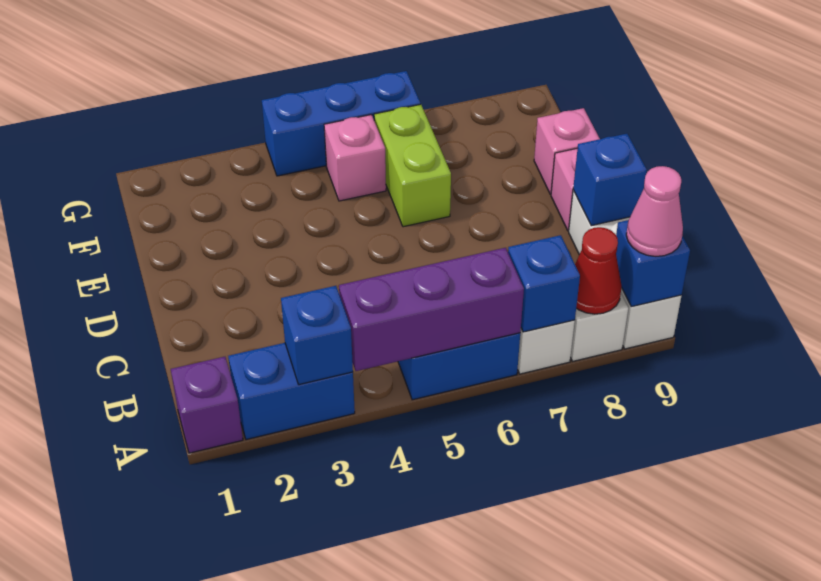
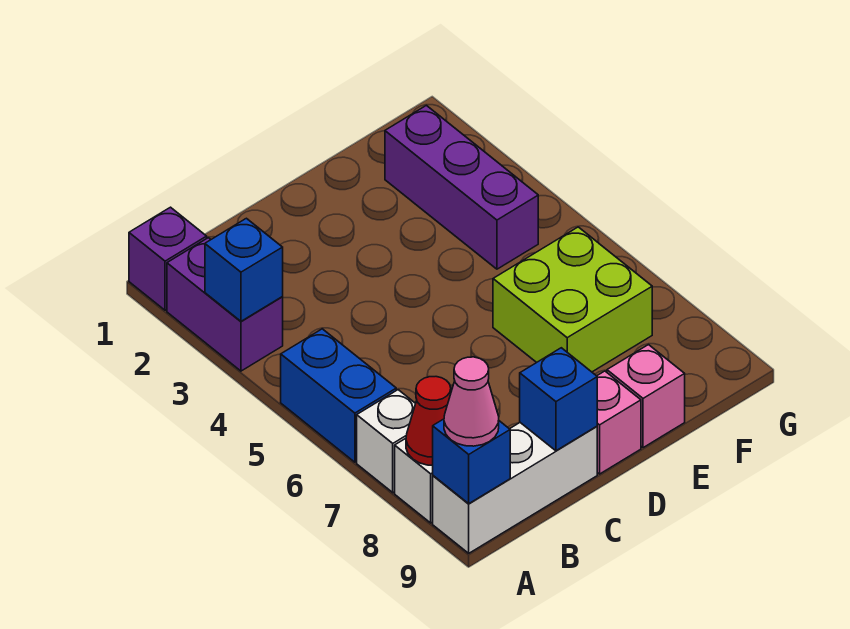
blue 1x2 brick [228,343,355,440] -> purple 1x2 brick [167,238,283,371]
purple 1x3 brick [339,248,524,371] -> purple 1x3 brick moved to [385,105,538,269]
blue 1x1 brick [508,235,580,332] -> none
lime 1x2 brick [374,104,451,227] -> lime 2x2 brick [493,227,652,372]
pink 1x1 brick [324,115,386,201] -> none
blue 1x3 brick [262,71,420,176] -> none

